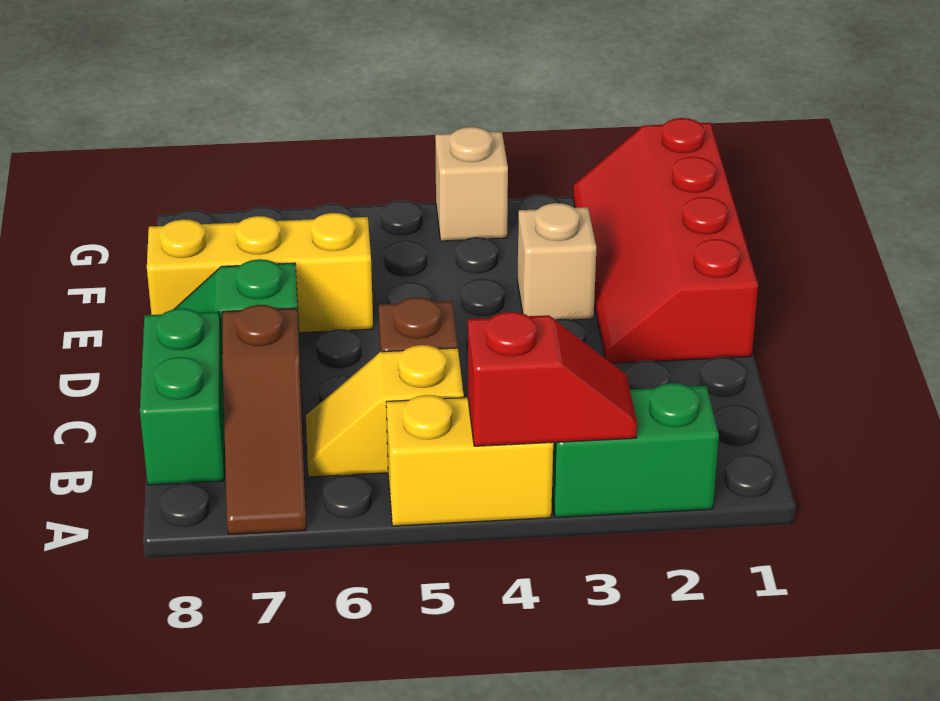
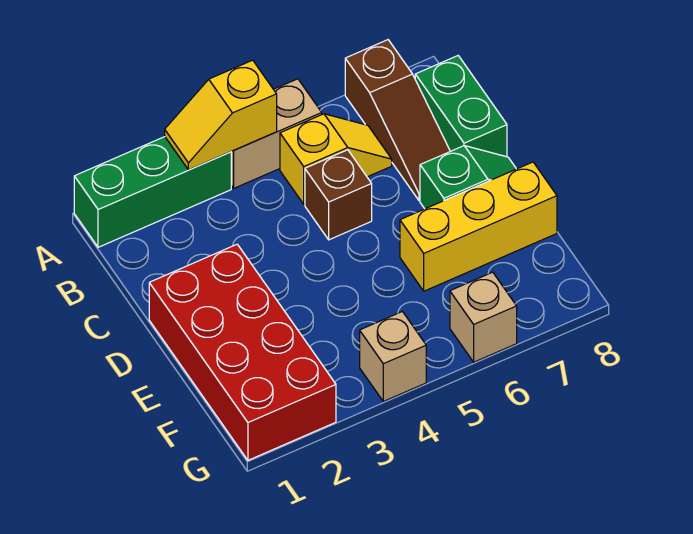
green 1x2 brick [552,383,719,517] -> green 1x3 brick [74,137,231,247]
red 1x2 slope [468,312,637,446] -> yellow 1x2 slope [165,60,277,170]
yellow 1x2 brick [386,395,553,526] -> tan 1x2 brick [231,79,322,188]
brown 1x3 slope [222,305,306,534] -> brown 1x3 slope turned to [345,40,450,201]
red 2x4 slope [573,118,758,363] -> red 2x4 brick [149,244,336,460]
tan 1x1 brick [517,203,596,320] -> tan 1x1 brick moved to [450,272,517,362]

